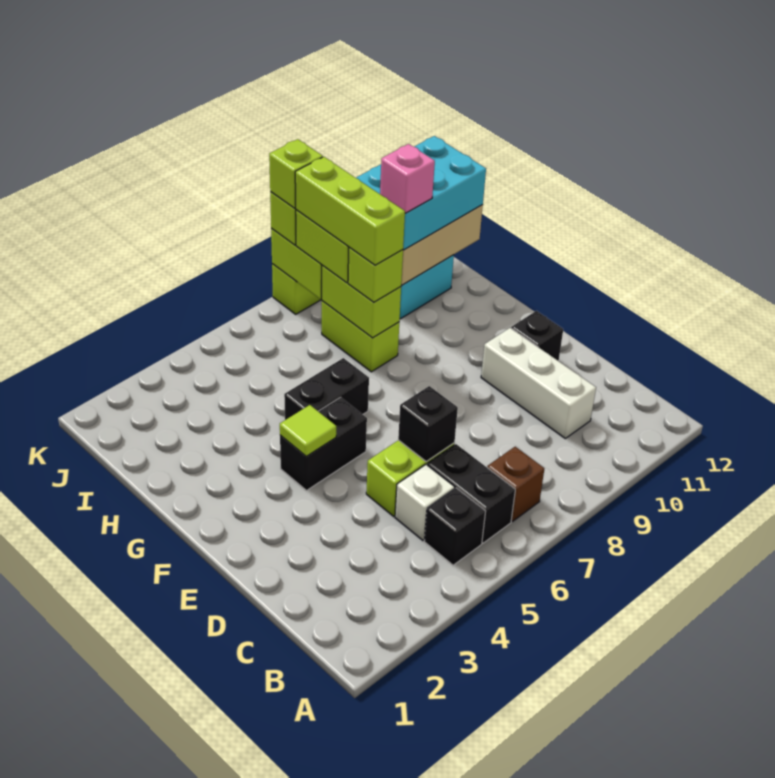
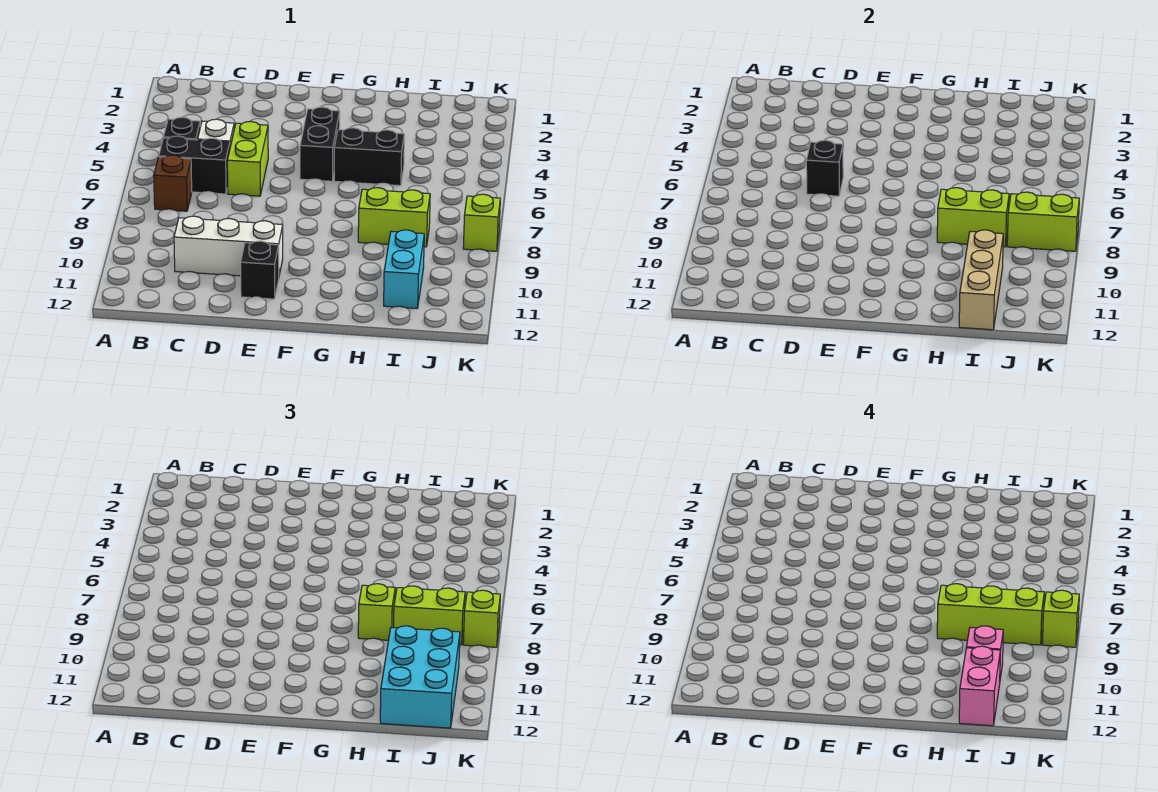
lime 1x1 tile [280,405,336,456] -> none
black 1x2 brick [284,358,369,420] -> black 1x2 brick turned to [334,128,404,186]
none -> pink 1x2 brick [959,646,1000,726]

